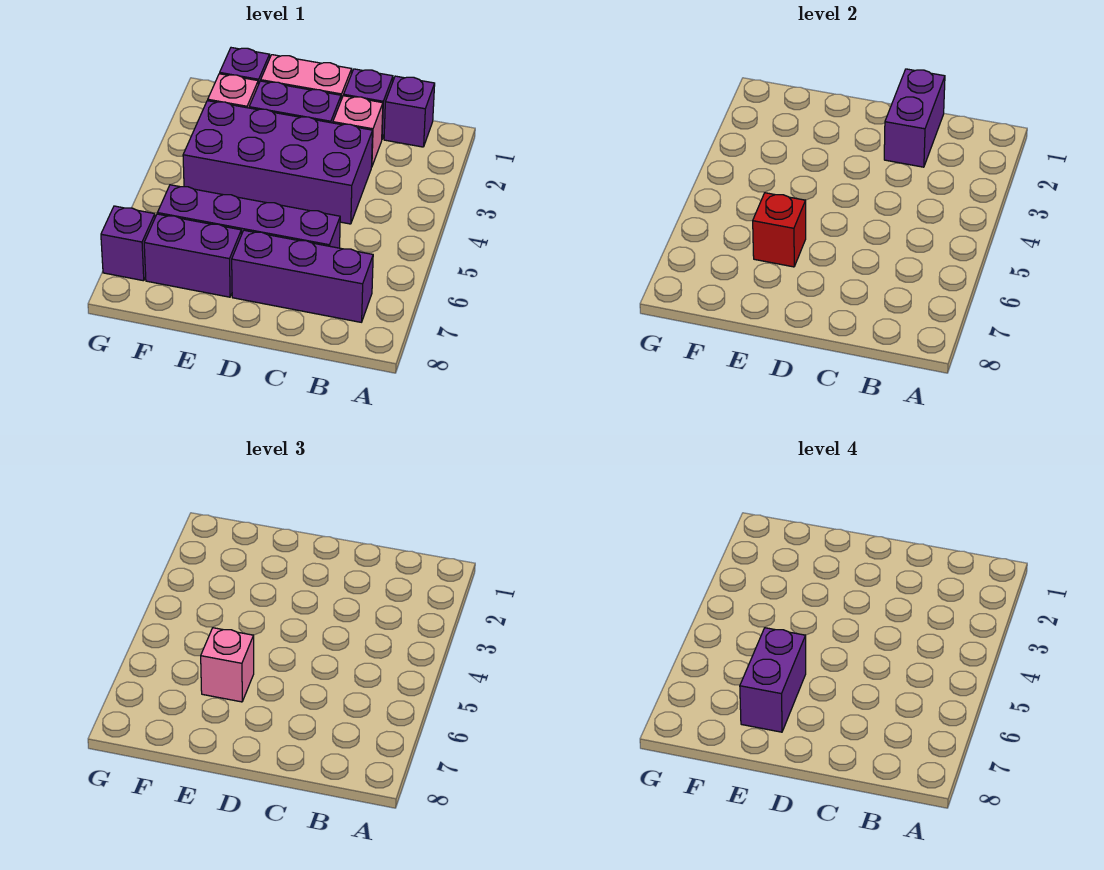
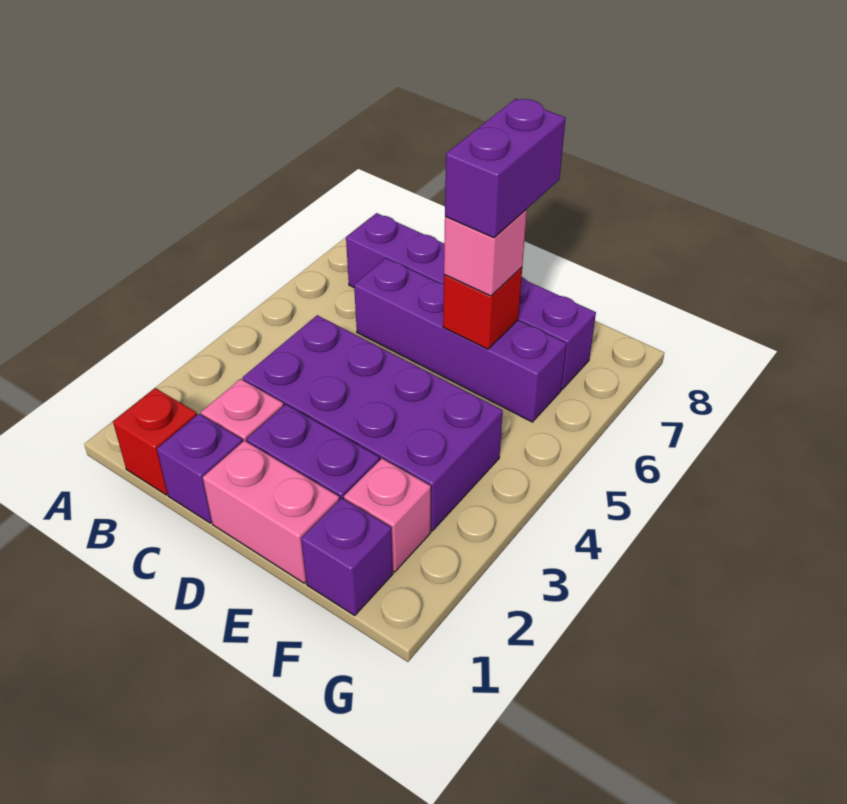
purple 1x1 brick [384,76,435,147] -> red 1x1 brick [113,388,197,495]
purple 1x2 brick [884,69,945,167] -> none
purple 1x1 brick [101,206,155,281] -> none

